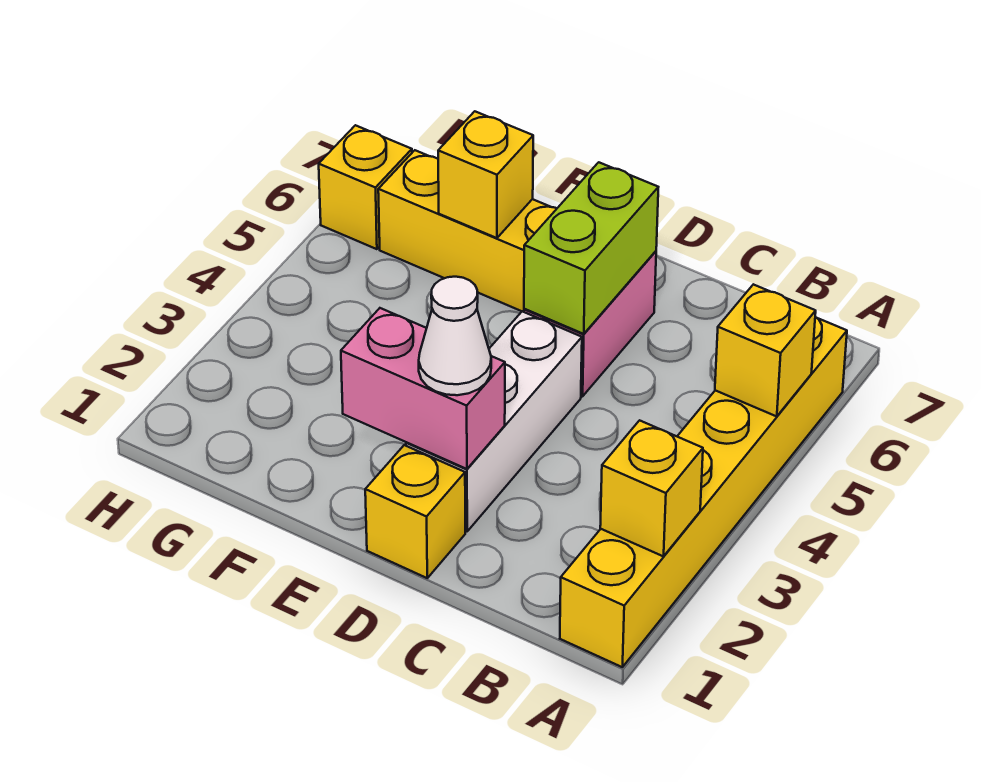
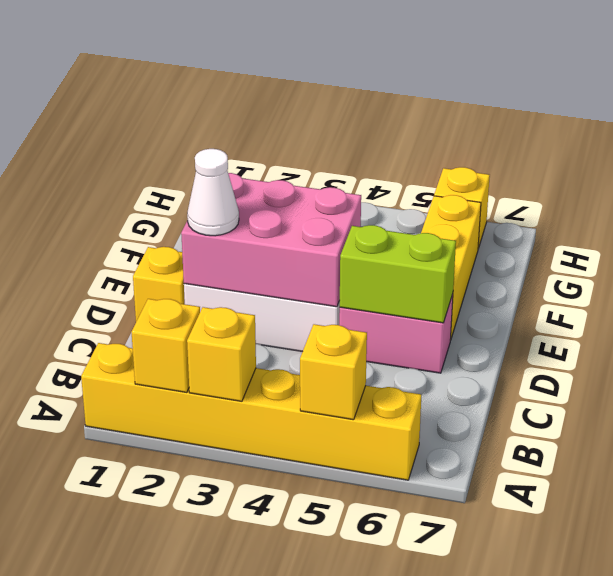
pink 1x2 brick [341,308,505,469] -> pink 2x3 brick [181,173,361,307]
yellow 1x1 brick [438,111,533,238] -> yellow 1x1 brick moved to [187,307,256,401]

